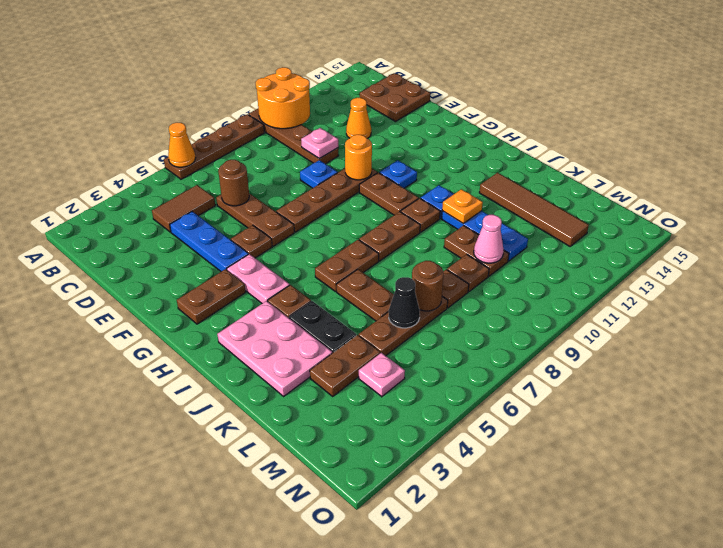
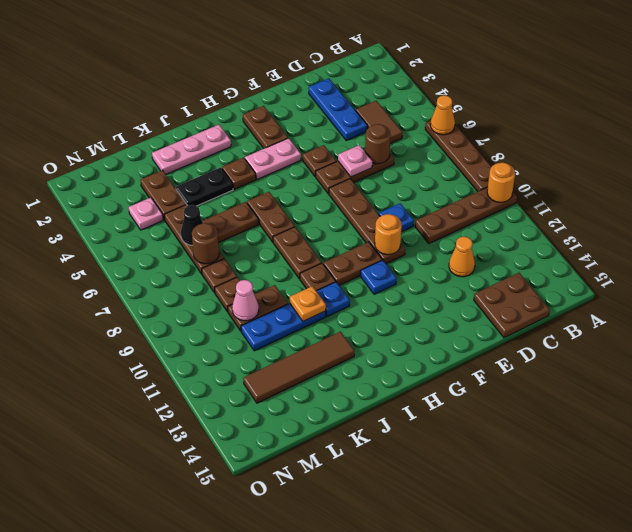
orange 2x2 round brick [256,67,310,129] -> orange 1x1 round brick [487,162,515,202]
blue 1x3 plate [170,212,248,272] -> blue 1x3 plate turned to [309,78,367,141]
pink 1x1 plate [301,128,338,159] -> pink 1x1 plate moved to [338,145,372,177]
pink 2x3 plate [217,301,332,396] -> pink 1x3 plate [152,125,231,174]

